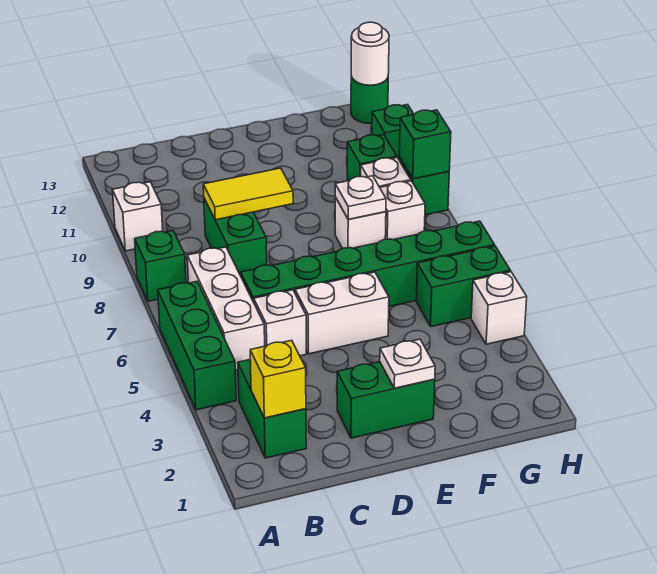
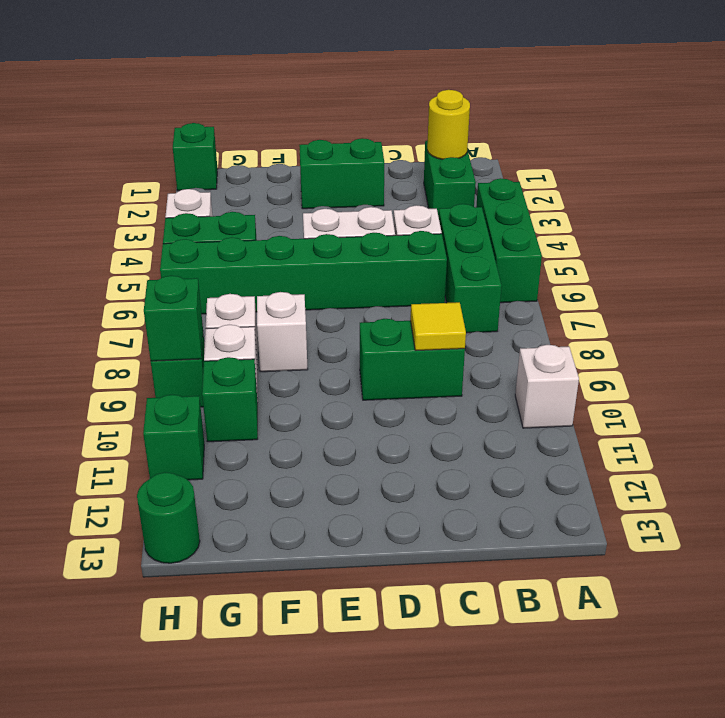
green 1x1 brick [135,230,186,301] -> green 1x1 brick moved to [173,123,217,191]
yellow 1x1 brick [250,340,306,418] -> yellow 1x1 round brick [427,90,470,159]
white 1x3 brick [187,247,265,370] -> green 1x3 brick [439,204,502,333]
green 1x2 brick [204,198,267,276] -> green 1x2 brick turned to [360,319,465,400]
yellow 1x2 tile [203,168,293,220] -> yellow 1x1 tile [411,302,466,351]
white 1x1 plate [380,339,435,388] -> none
white 1x1 plate [335,176,386,219] -> none
white 1x1 round brick [351,22,389,85] -> none

